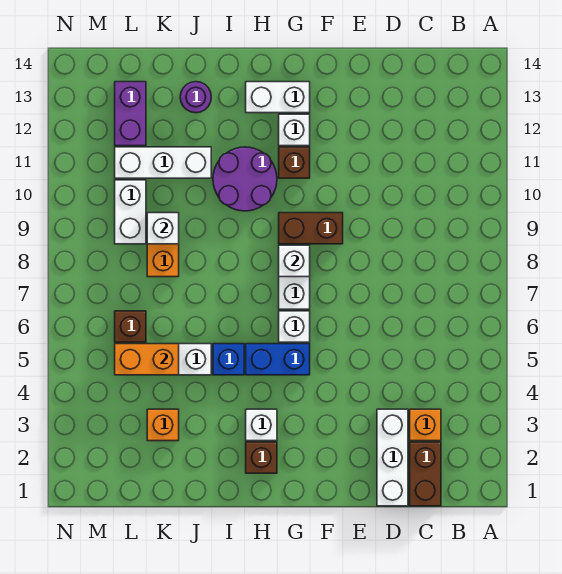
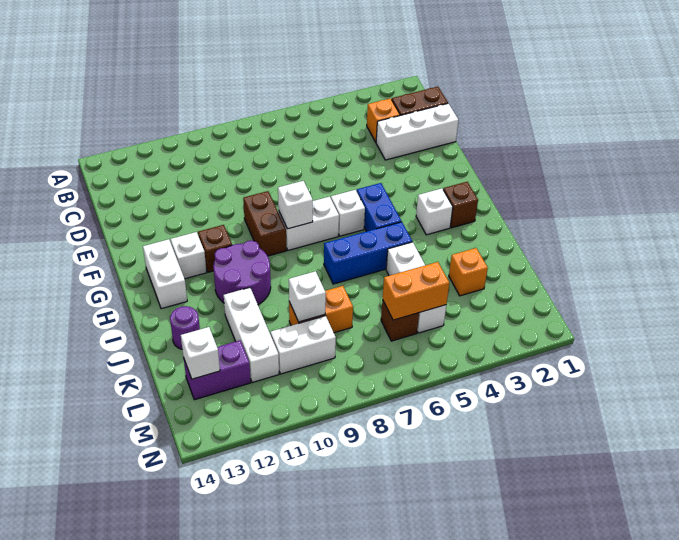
blue 1x1 brick [213,344,244,375] -> blue 1x3 brick [324,222,412,284]
orange 1x2 brick [115,344,179,375] -> orange 1x2 brick turned to [383,262,449,320]
none -> white 1x1 brick [181,327,220,379]

